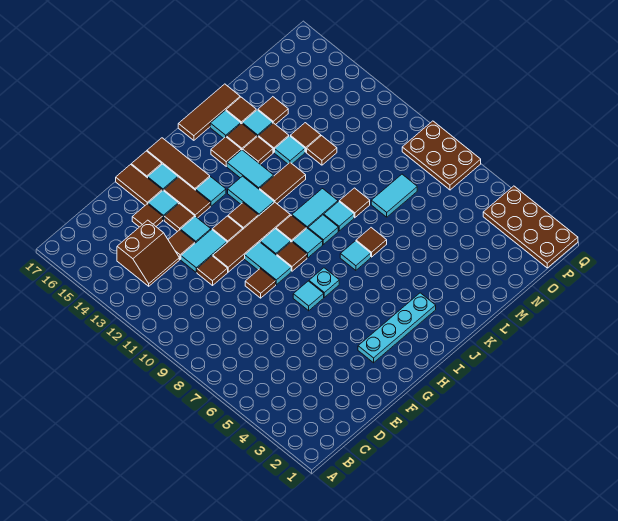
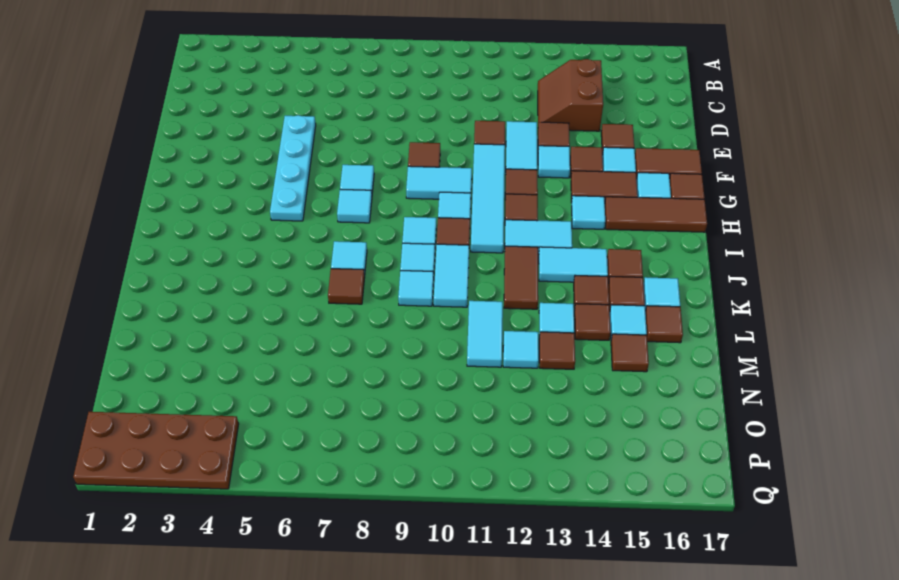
brown 1x4 tile [213,202,290,272] -> cyan 1x4 tile [471,144,505,253]
cyan 1x4 plate [358,293,436,363] -> cyan 1x4 plate moved to [270,115,316,221]
cyan 1x1 plate [309,268,339,297] -> cyan 1x1 tile [337,189,372,223]
brown 1x1 tile [277,242,307,271] -> none
brown 1x3 tile [178,84,240,140] -> none
brown 1x1 tile [339,188,370,218] -> none
cyan 1x2 tile [371,174,417,217] -> cyan 1x2 tile moved to [467,301,503,367]
brown 1x1 tile [307,136,337,165] -> cyan 1x1 tile [503,331,539,368]
brown 2x3 plate [402,121,481,190] -> none

